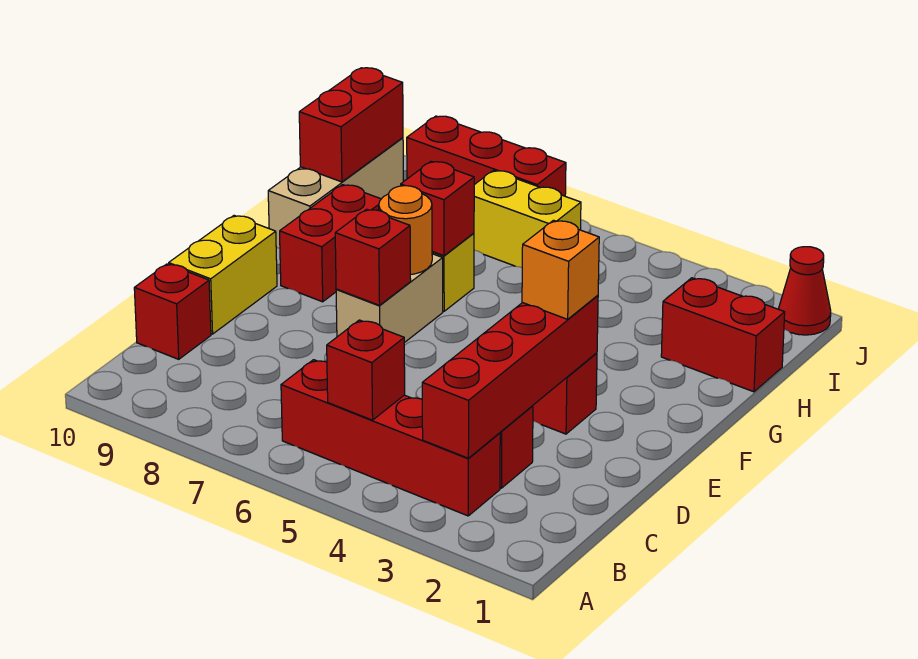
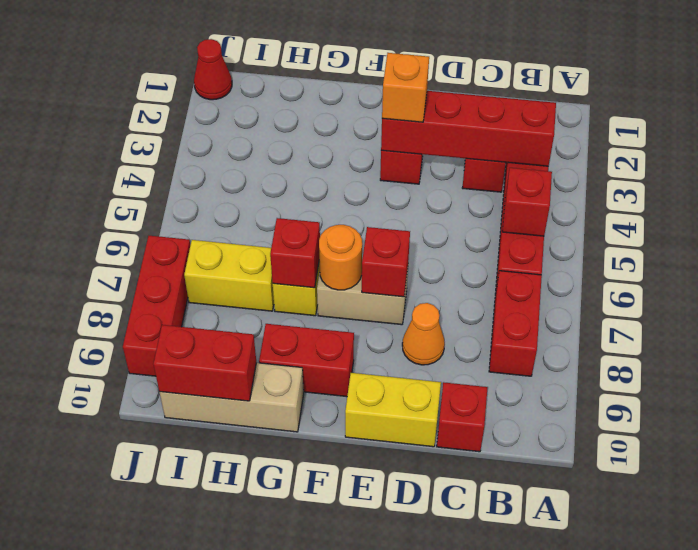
none -> orange 1x1 cone [402,303,445,365]
red 1x2 brick [661,278,785,392] -> red 1x2 brick moved to [489,271,542,376]
yellow 1x2 brick [474,170,581,267] -> yellow 1x2 brick turned to [184,240,274,311]

